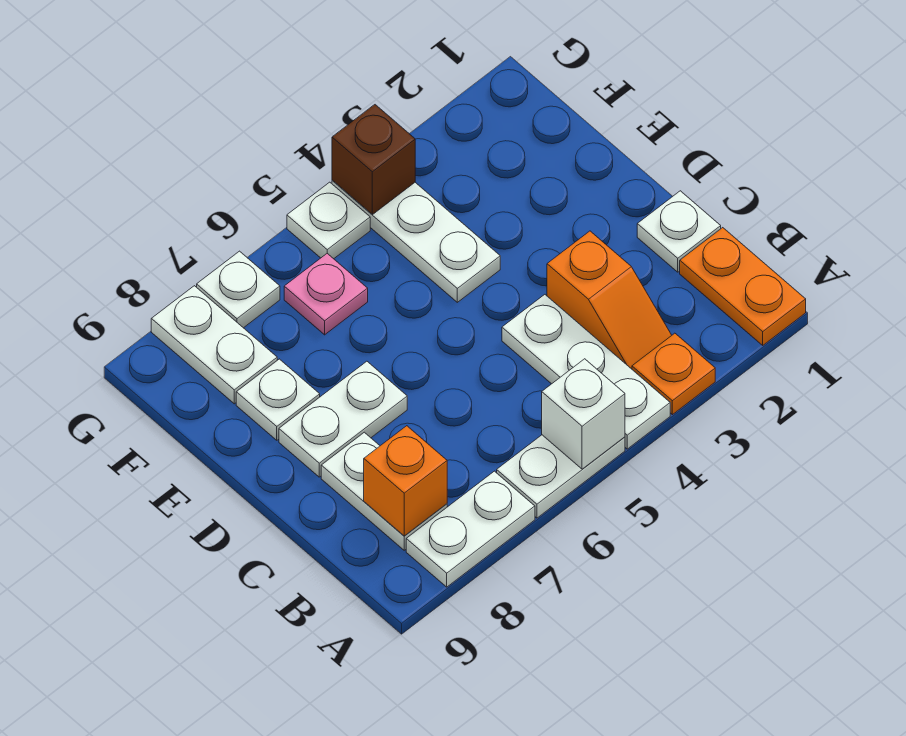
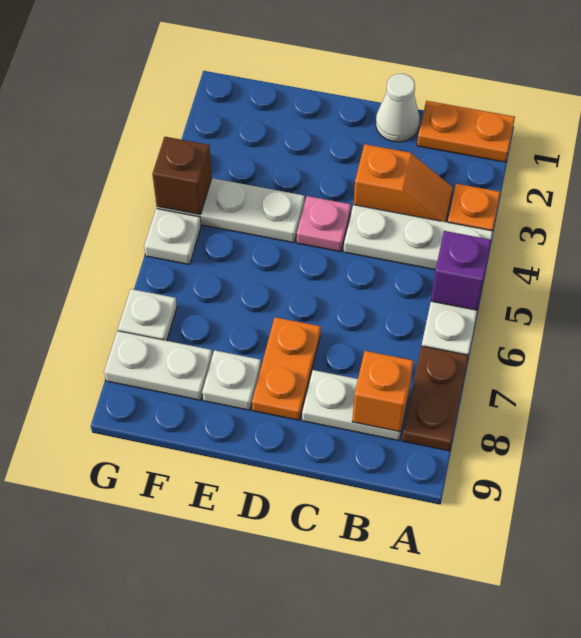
white 1x1 brick [542,359,625,469] -> purple 1x1 brick [431,231,491,310]
white 1x2 plate [406,471,535,587] -> brown 1x2 plate [402,346,468,451]
white 1x1 plate [637,191,721,272] -> white 1x1 cone [376,74,420,142]
white 1x2 plate [279,361,407,477] -> orange 1x2 plate [252,317,321,420]
pink 1x1 plate [284,254,368,335] -> pink 1x1 plate moved to [297,196,351,252]

